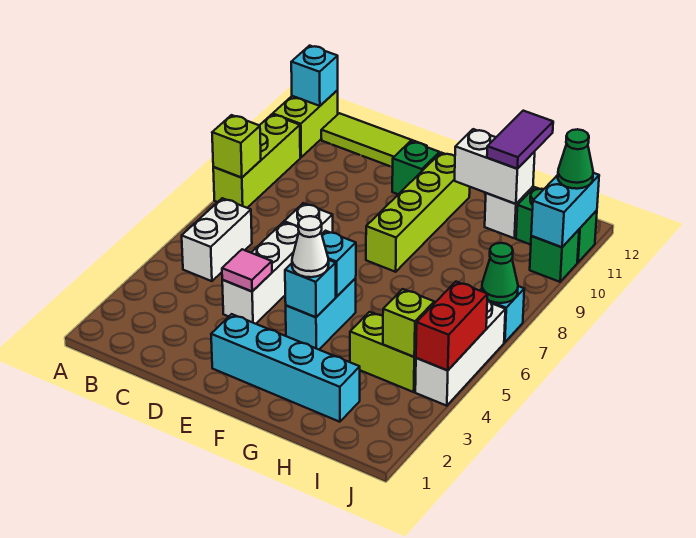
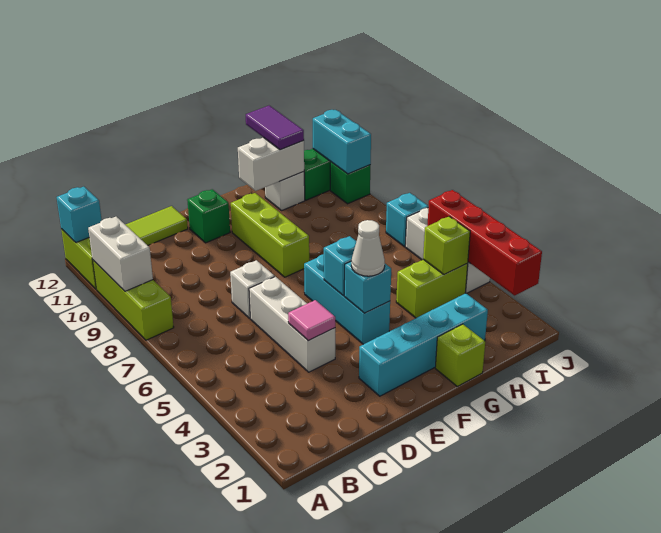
lime 1x1 brick [212,115,261,178] -> lime 1x1 brick moved to [435,324,485,386]
white 1x2 brick [182,198,252,281] -> white 1x2 brick moved to [88,217,153,291]
cyan 1x2 brick [286,278,356,349] -> cyan 1x3 brick [304,254,390,344]
lime 1x4 brick [366,153,470,272] -> lime 1x3 brick [231,193,309,277]
red 1x2 brick [416,282,488,371] -> red 1x4 brick [427,190,542,295]
green 1x1 cone [482,243,518,303] -> none
green 1x1 cone [558,129,593,189] -> none

